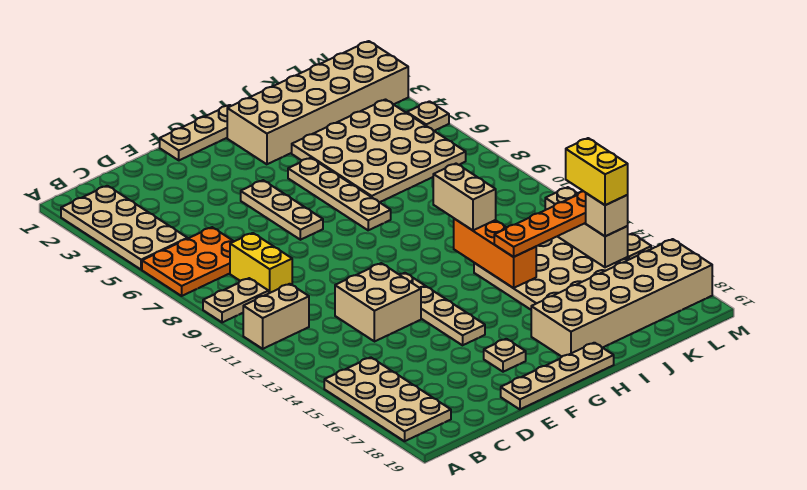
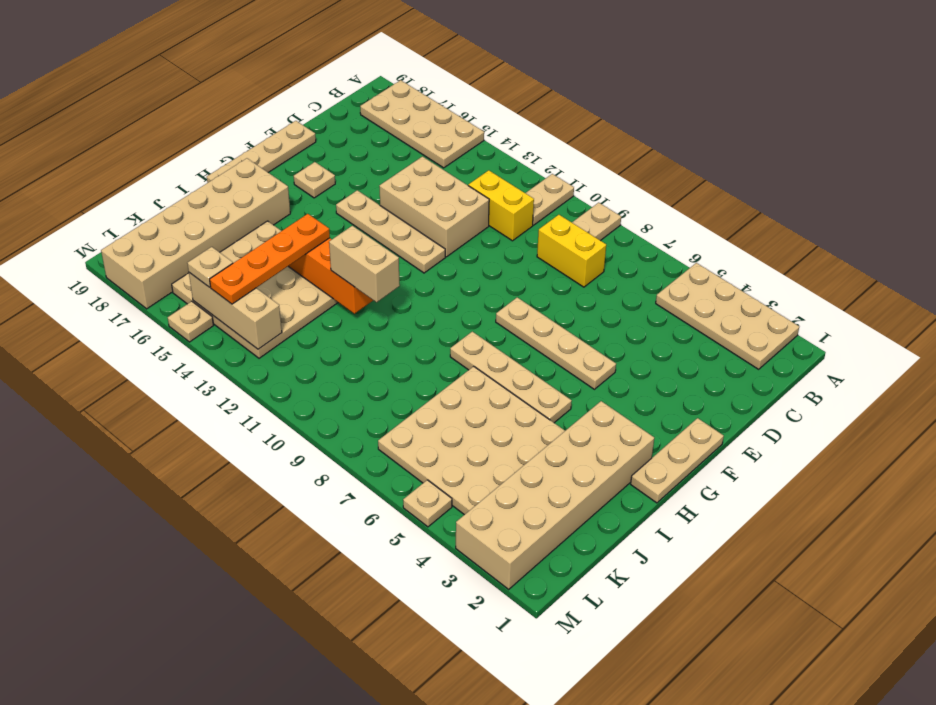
orange 2x3 plate [142,227,234,296] -> none
tan 1x2 brick [243,284,309,349] -> tan 1x2 plate [526,174,574,225]
tan 2x2 brick [335,263,421,342] -> tan 2x3 brick [379,157,489,257]
tan 1x3 plate [241,180,323,240] -> tan 1x4 plate [496,297,616,389]
yellow 1x2 brick [566,138,628,205] -> yellow 1x2 brick moved to [468,170,534,241]
tan 1x1 brick [586,193,628,236] -> tan 1x1 plate [187,247,233,287]

